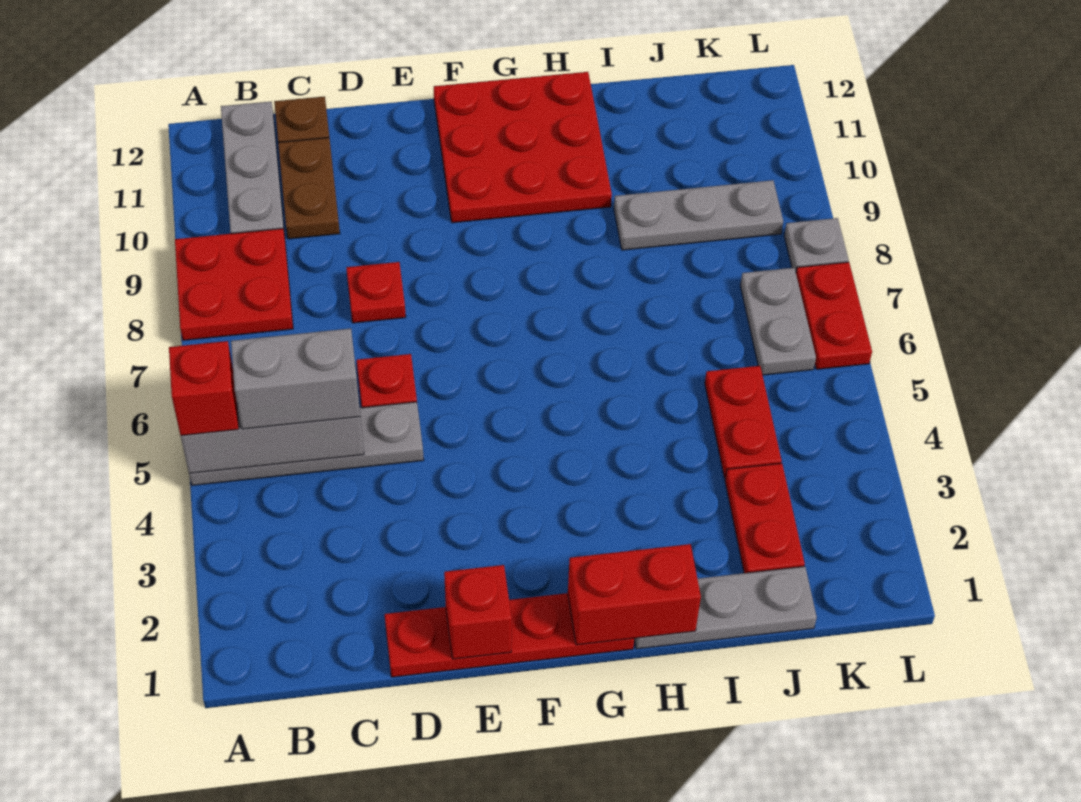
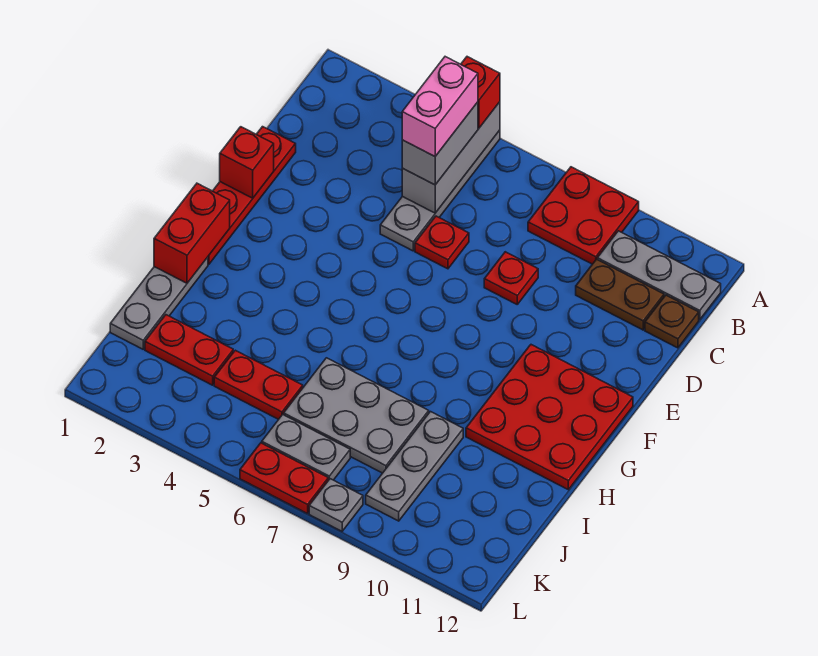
none -> pink 1x2 brick [402,57,478,156]
none -> grey 2x3 plate [284,358,429,473]

